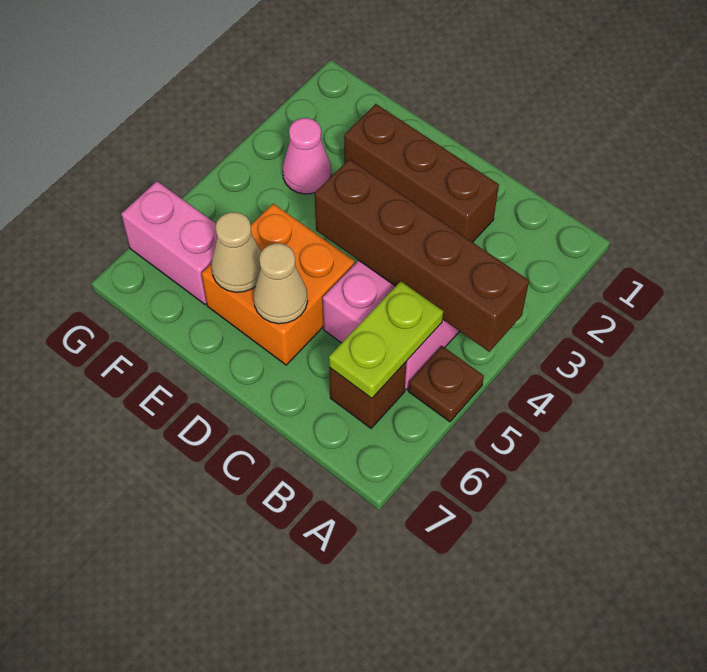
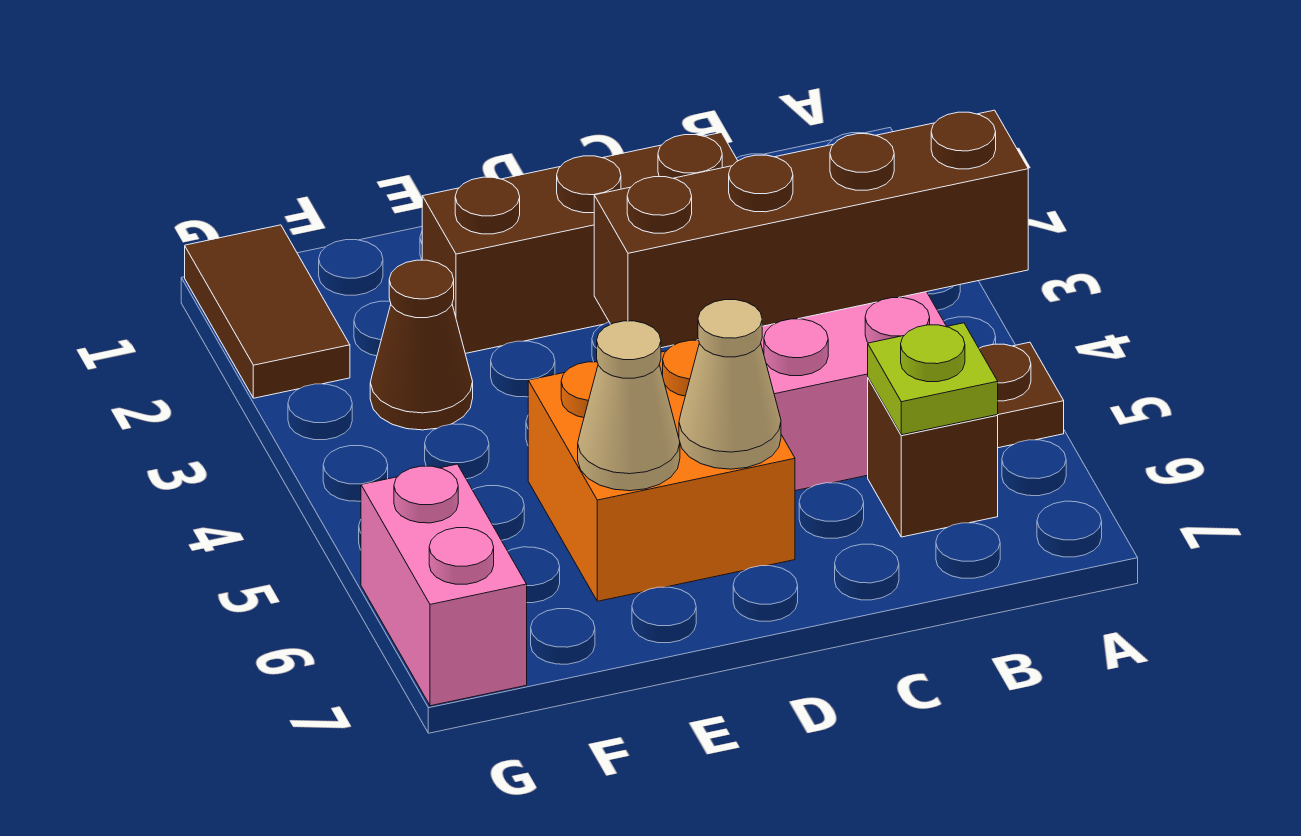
lime 1x2 plate [329,281,443,398] -> lime 1x1 plate [868,323,998,435]
pink 1x1 cone [283,118,331,194] -> brown 1x1 cone [370,260,473,430]
pink 1x2 brick [121,181,217,304] -> pink 1x2 brick turned to [361,464,527,706]
none -> brown 1x2 tile [185,225,350,398]

